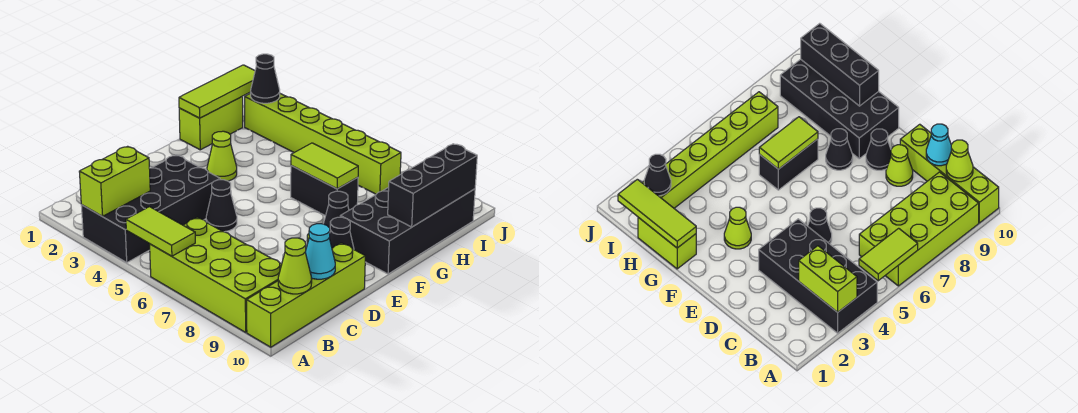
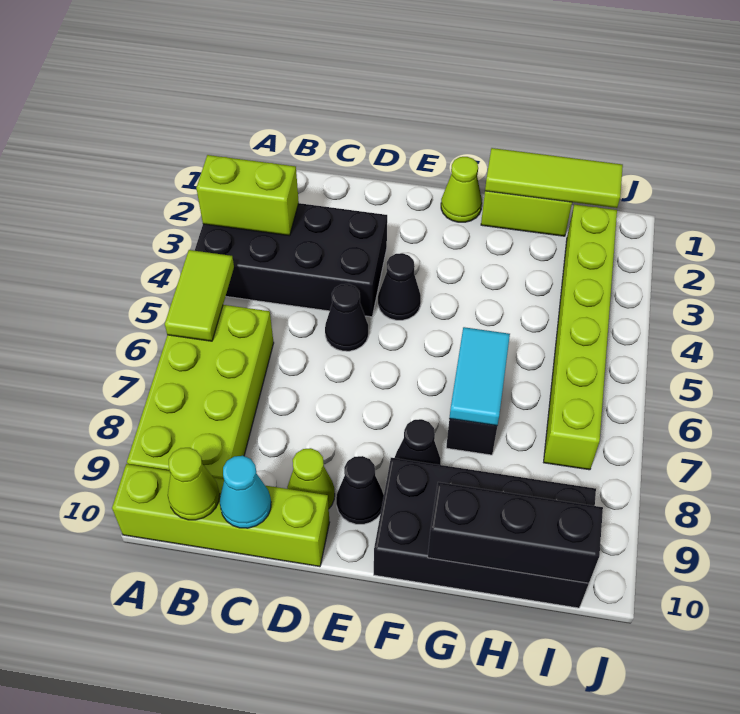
lime 1x1 cone [207,131,237,181] -> lime 1x1 cone moved to [441,157,482,222]
lime 1x2 tile [291,143,358,189] -> cyan 1x2 tile [449,327,510,426]
black 1x1 cone [251,54,280,103] -> black 1x1 cone moved to [378,253,421,320]

